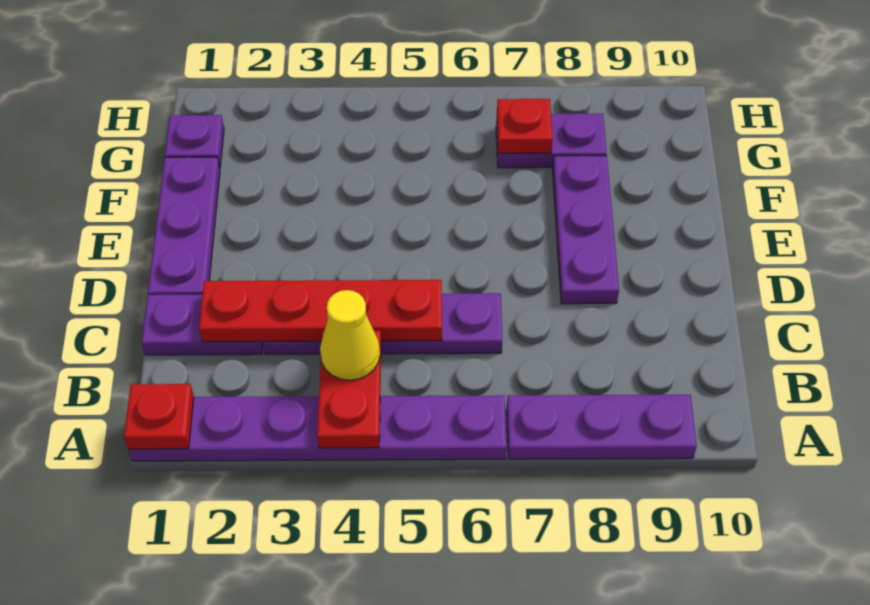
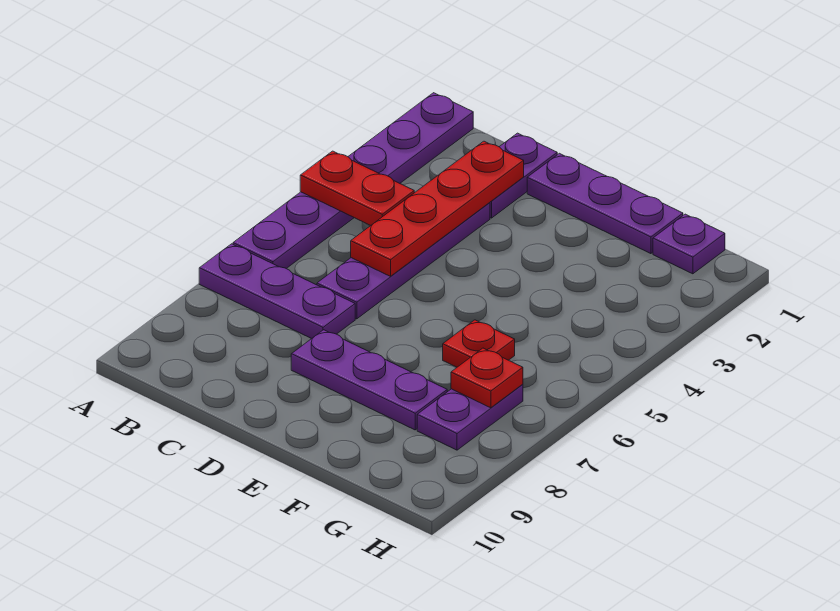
red 1x1 plate [124,384,194,449] -> red 1x1 plate moved to [443,320,515,367]
purple 1x3 plate [507,395,697,459] -> purple 1x3 plate turned to [199,244,355,339]
yellow 1x1 cone [320,290,380,380] -> none

